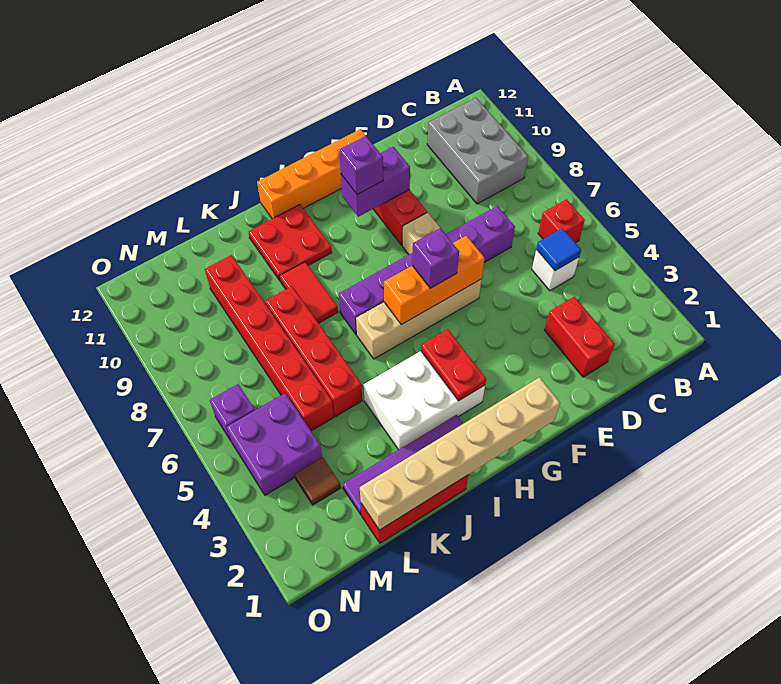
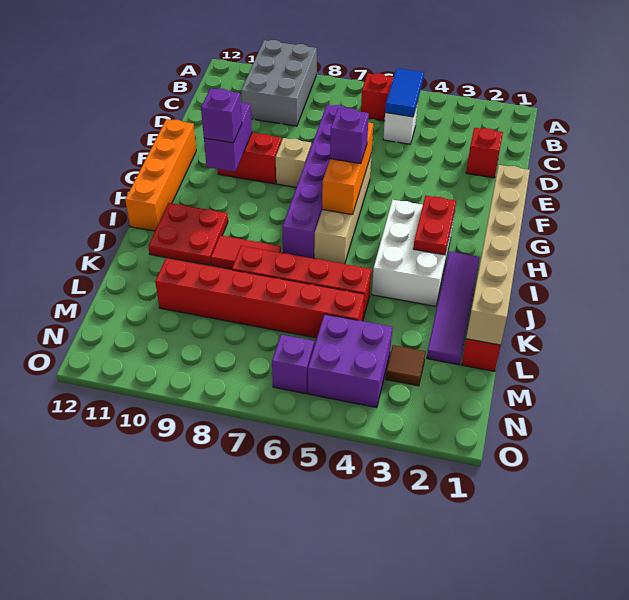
grey 2x3 brick [427,98,528,204] -> grey 2x3 brick turned to [241,40,317,126]
blue 1x1 tile [536,228,581,271] -> blue 1x2 tile [385,68,424,117]
red 1x2 brick [545,297,614,377] -> red 1x1 brick [466,128,503,178]
red 1x2 plate [421,329,486,401] -> red 1x2 plate turned to [413,196,456,255]

